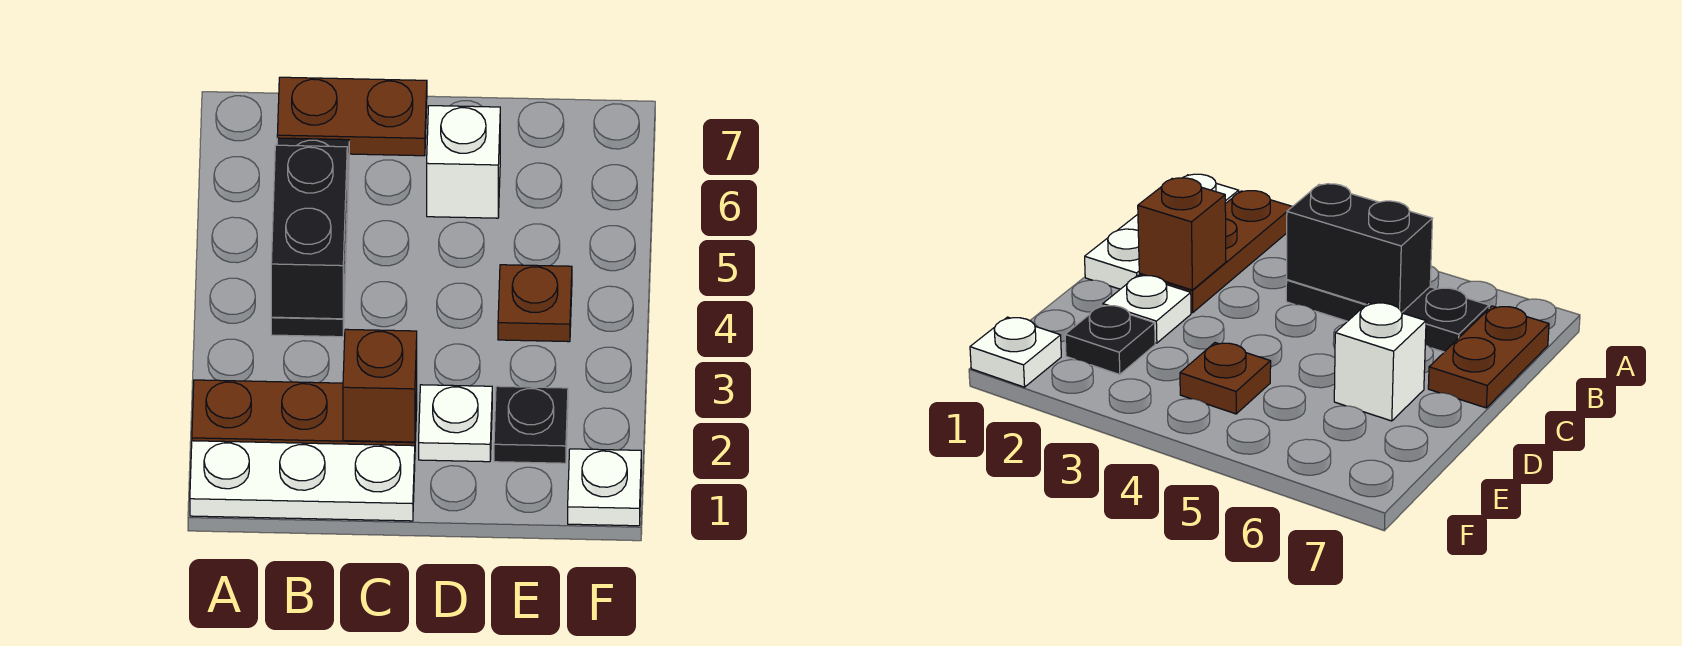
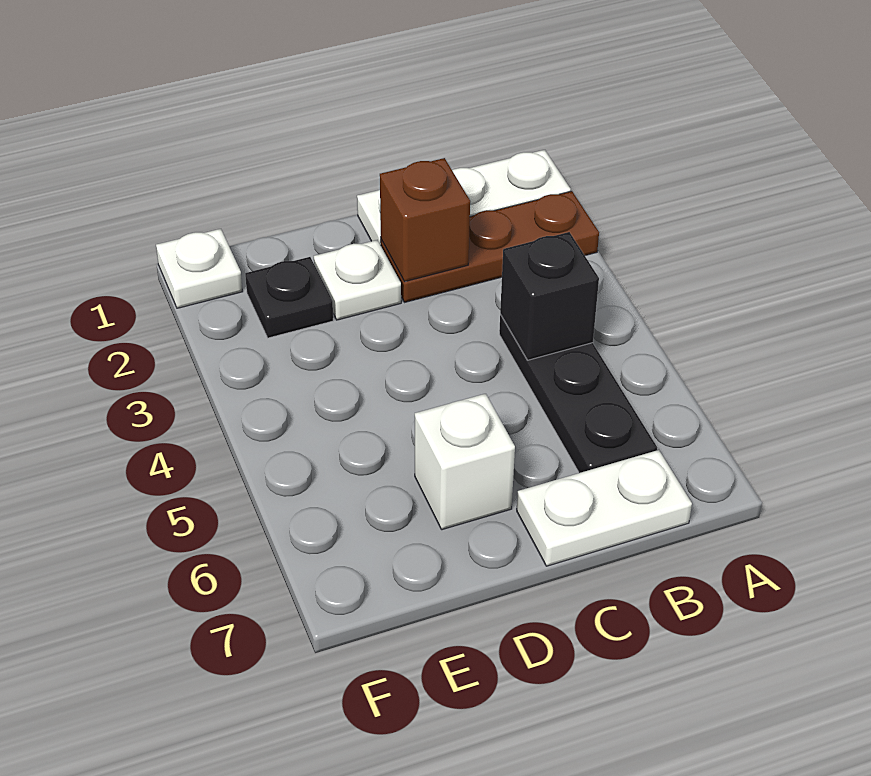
black 1x2 brick [271,145,347,319] -> black 1x1 brick [500,232,599,360]
brown 1x2 plate [277,77,427,156] -> white 1x2 plate [517,450,692,566]
brown 1x1 plate [498,265,572,342] -> none

